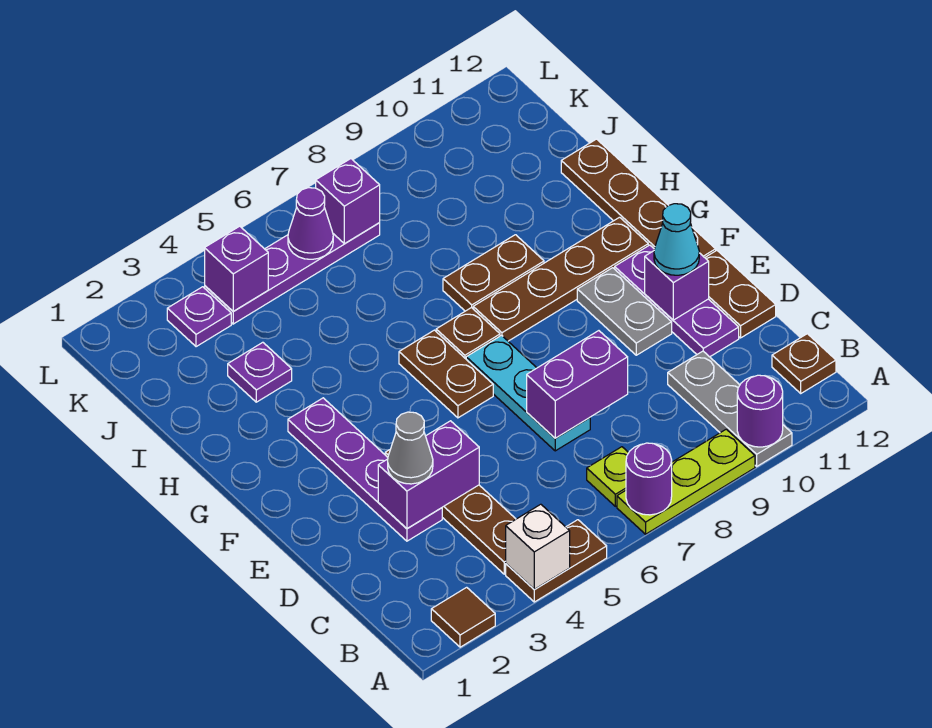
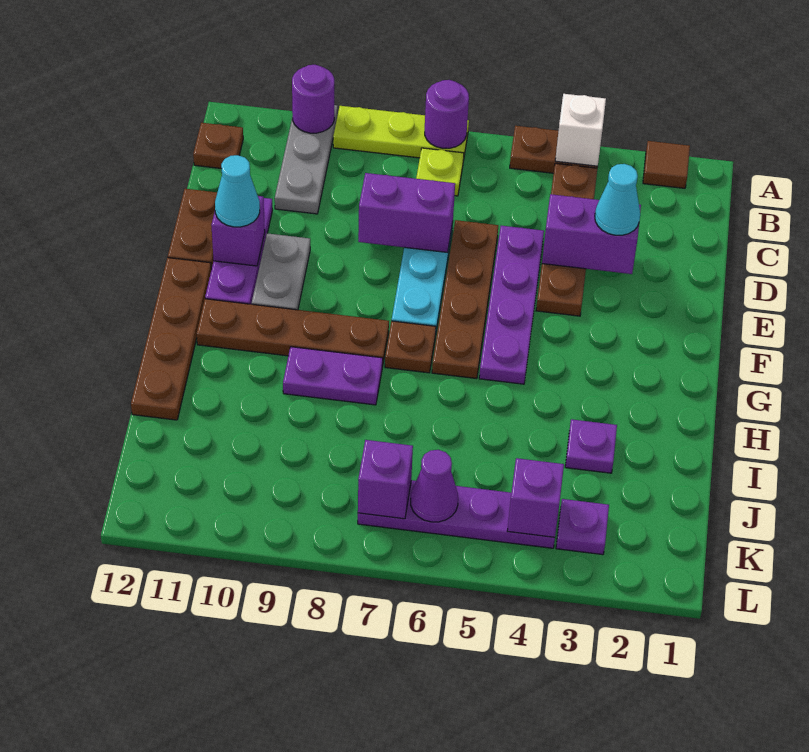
purple 1x4 plate [288,398,442,541] -> purple 1x4 plate moved to [479,226,544,384]
grey 1x1 cone [388,412,433,484] -> cyan 1x1 cone [595,164,640,235]
brown 1x2 plate [399,330,493,418] -> brown 1x4 plate [432,220,498,379]
brown 1x2 plate [443,235,544,311] -> purple 1x2 plate [283,347,383,405]

